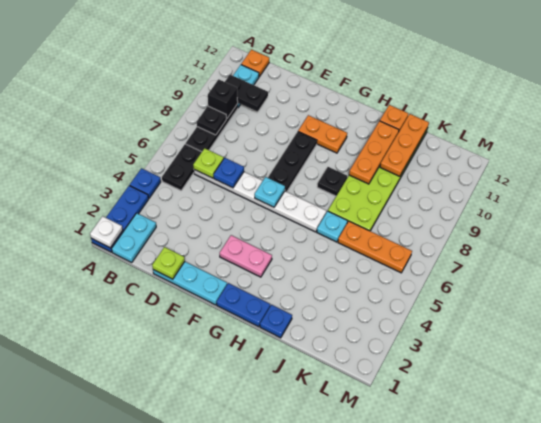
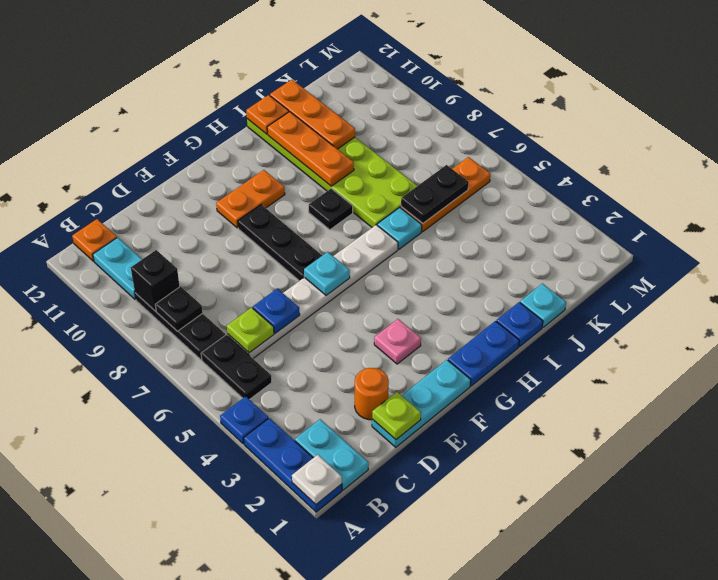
black 1x2 plate [225,75,268,112] -> black 1x2 plate moved to [401,165,469,223]
none -> orange 1x1 round brick [355,368,389,420]
pink 1x2 plate [220,235,272,277] -> pink 1x1 plate [374,319,421,364]
none -> cyan 1x1 plate [520,284,566,328]

